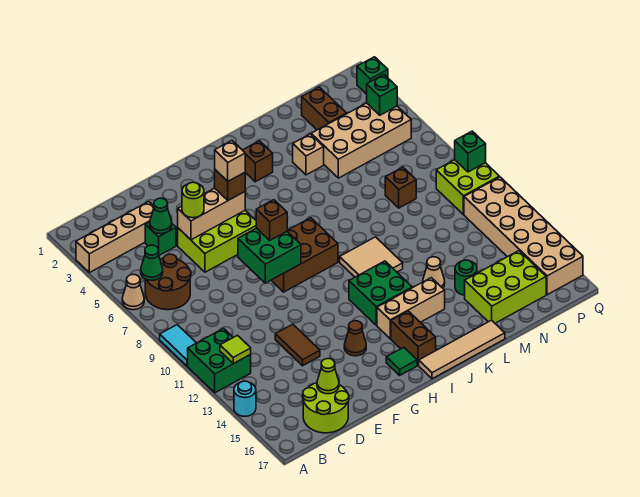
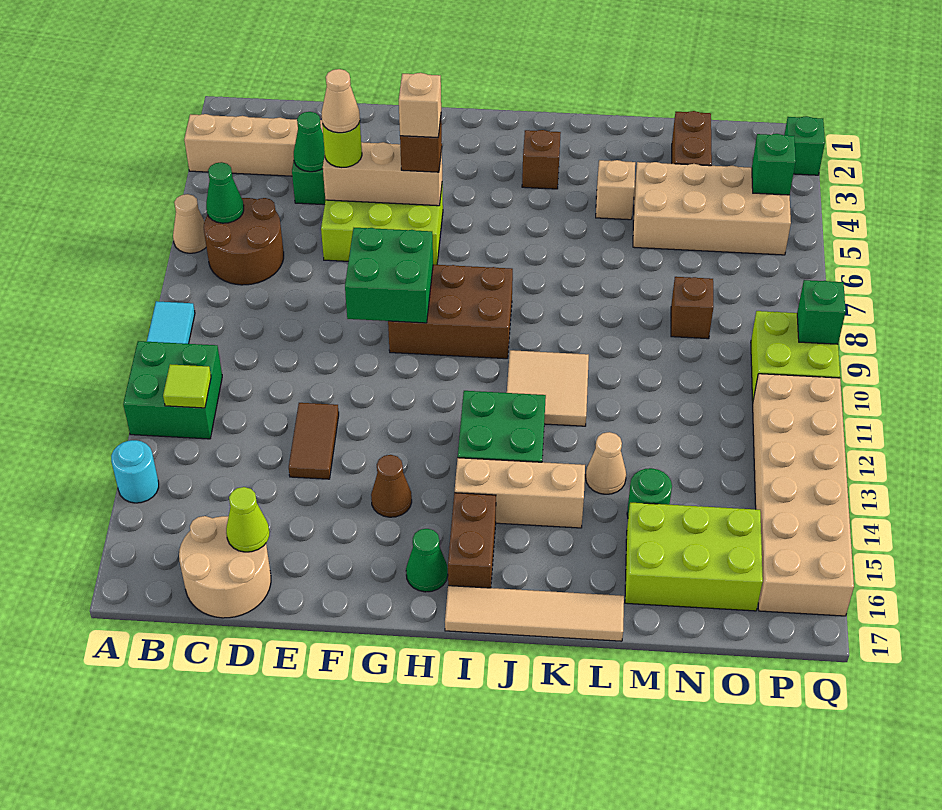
lime 2x2 round brick [303,383,349,433] -> tan 2x2 round brick [179,516,271,618]
none -> tan 1x1 cone [322,69,360,133]
brown 1x1 brick [256,200,287,240] -> none
green 1x1 tile [386,347,417,375] -> green 1x1 cone [406,529,448,592]

